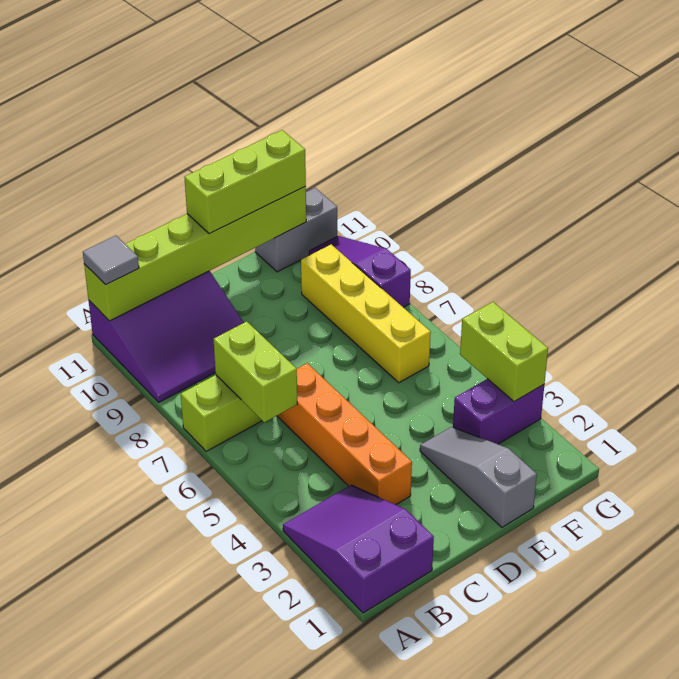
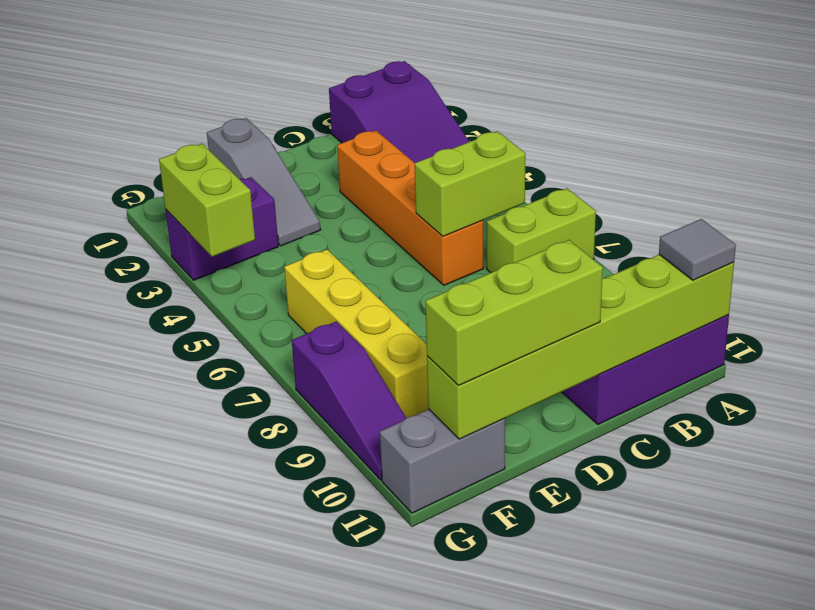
lime 1x2 brick [214,321,297,422] -> lime 1x2 brick turned to [415,131,525,236]

